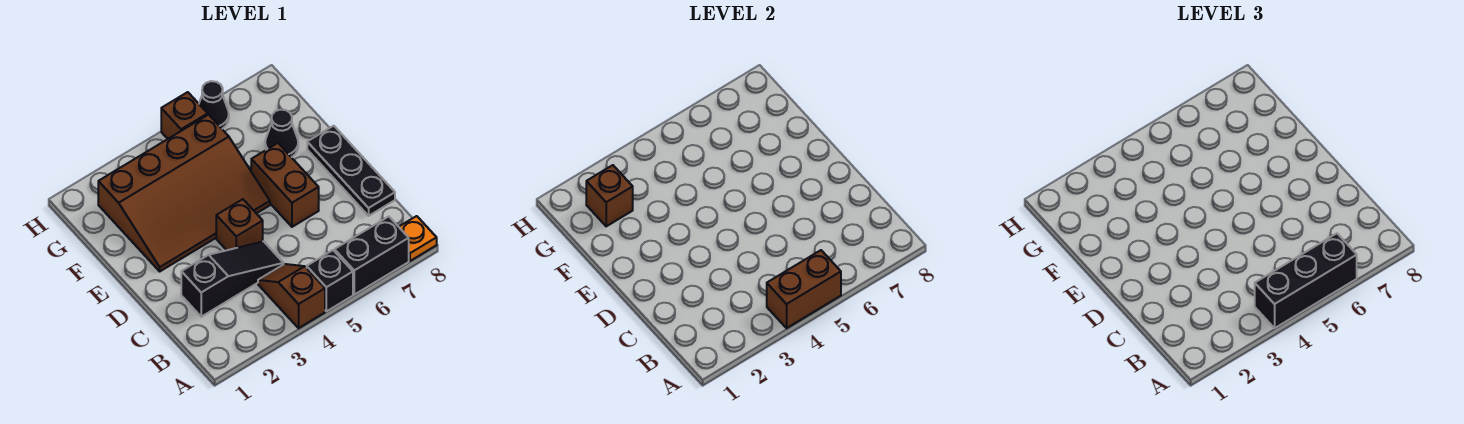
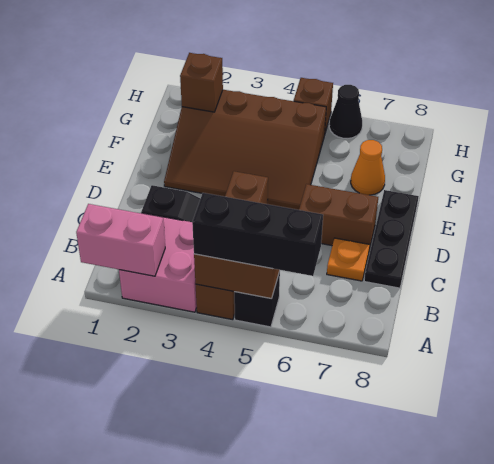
none -> pink 1x2 brick [76,204,165,276]
none -> pink 2x2 brick [119,213,197,312]
black 1x2 brick [335,217,409,295] -> none
orange 1x1 plate [399,216,437,261] -> orange 1x1 plate moved to [327,238,370,281]
brown 1x2 brick [251,143,319,227] -> brown 1x2 brick turned to [299,184,378,250]
black 1x1 cone [265,110,298,157] -> orange 1x1 cone [351,140,385,195]

